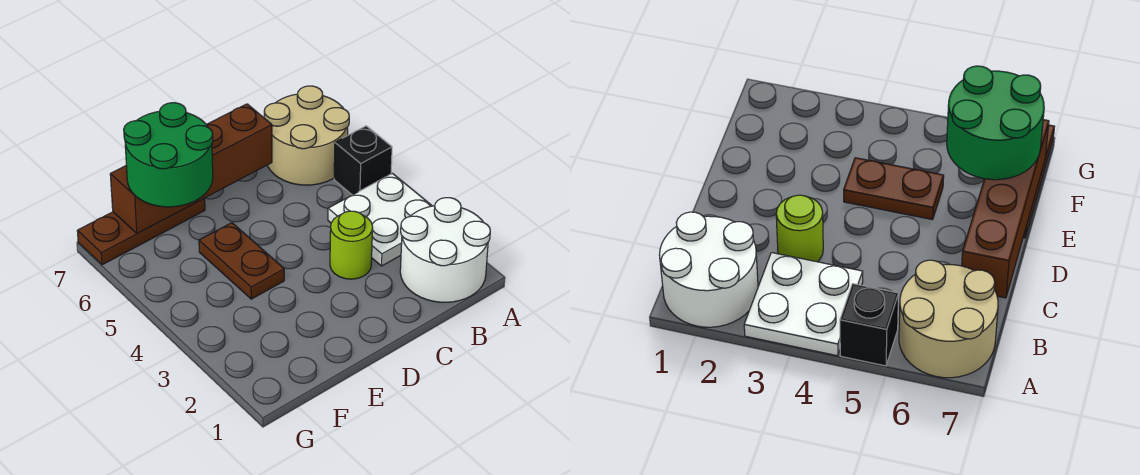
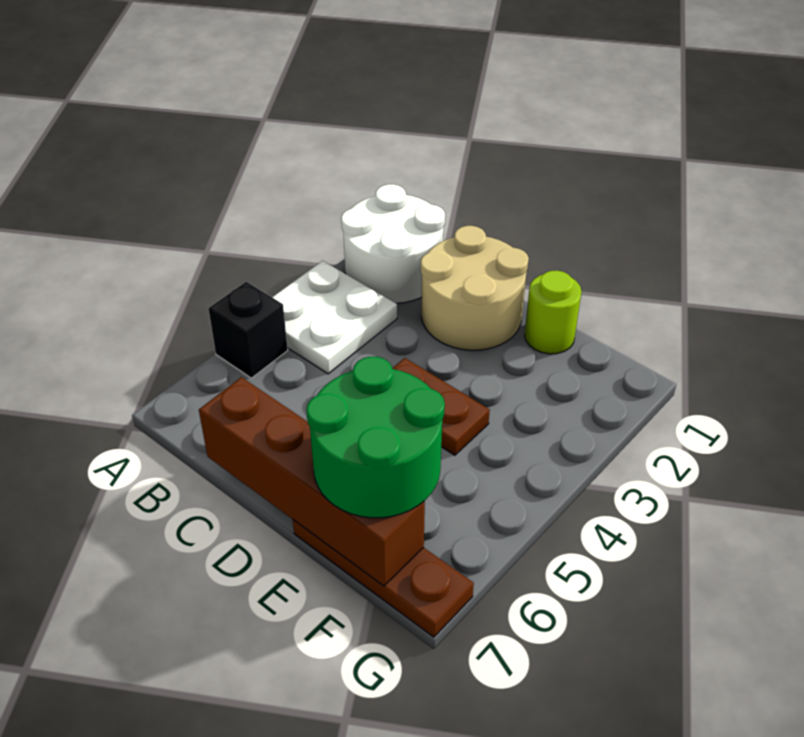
tan 2x2 round brick [264,86,349,185] -> tan 2x2 round brick moved to [420,226,529,350]
lime 1x1 round brick [330,211,373,279] -> lime 1x1 round brick moved to [525,271,582,354]
brown 1x2 plate [199,223,284,299] -> brown 1x2 plate turned to [392,358,490,455]

